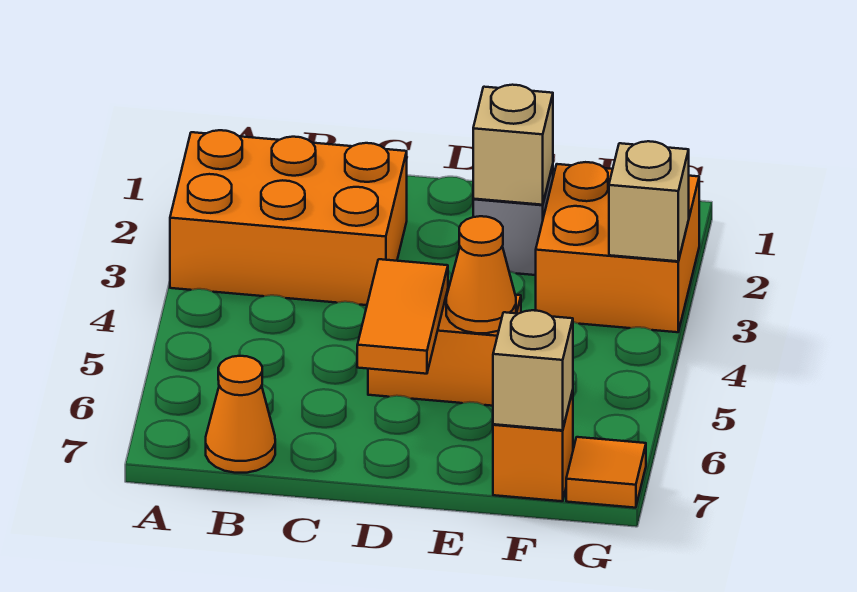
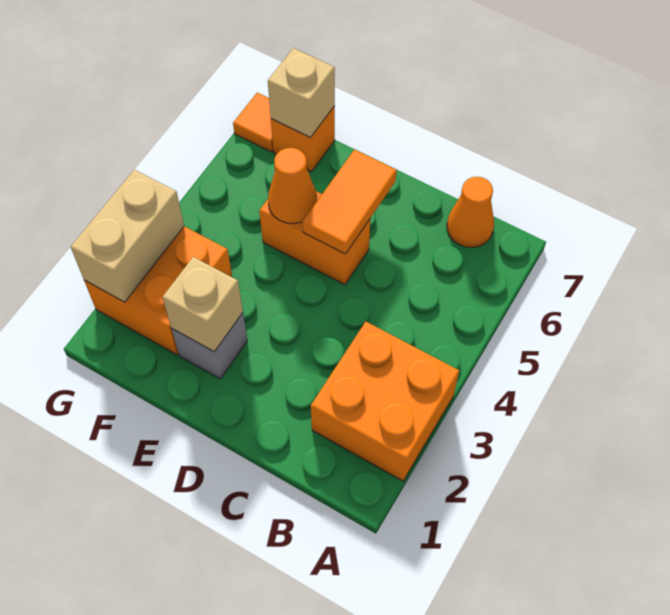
orange 2x3 brick [170,130,407,305] -> orange 2x2 brick [311,322,459,481]
tan 1x1 brick [609,141,689,261] -> tan 1x2 brick [71,170,184,302]

